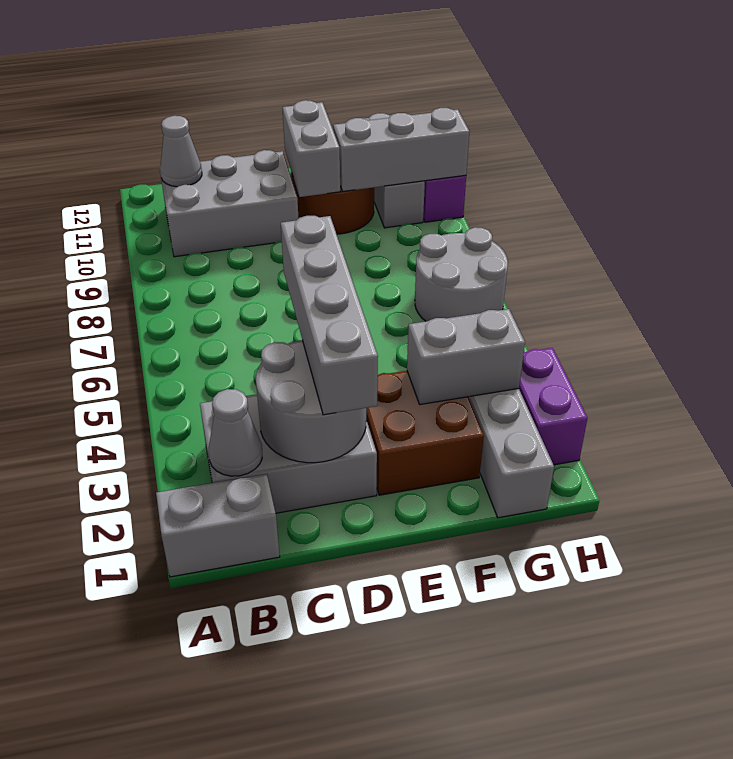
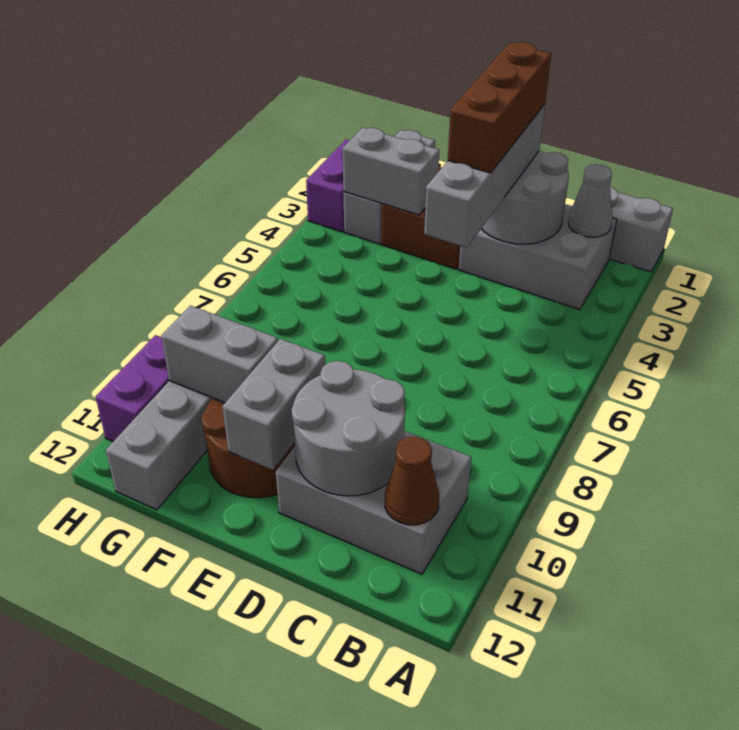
grey 1x1 cone [160,116,202,187] -> brown 1x1 cone [385,436,439,525]
none -> brown 1x3 brick [448,42,551,173]
grey 1x3 brick [333,108,469,191] -> grey 1x2 brick [161,305,278,403]
grey 2x2 round brick [415,227,508,321] -> grey 2x2 round brick moved to [291,361,405,496]

